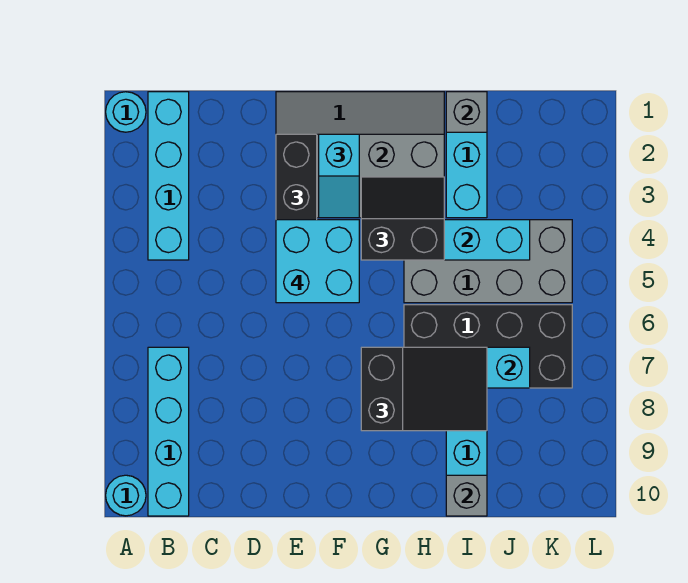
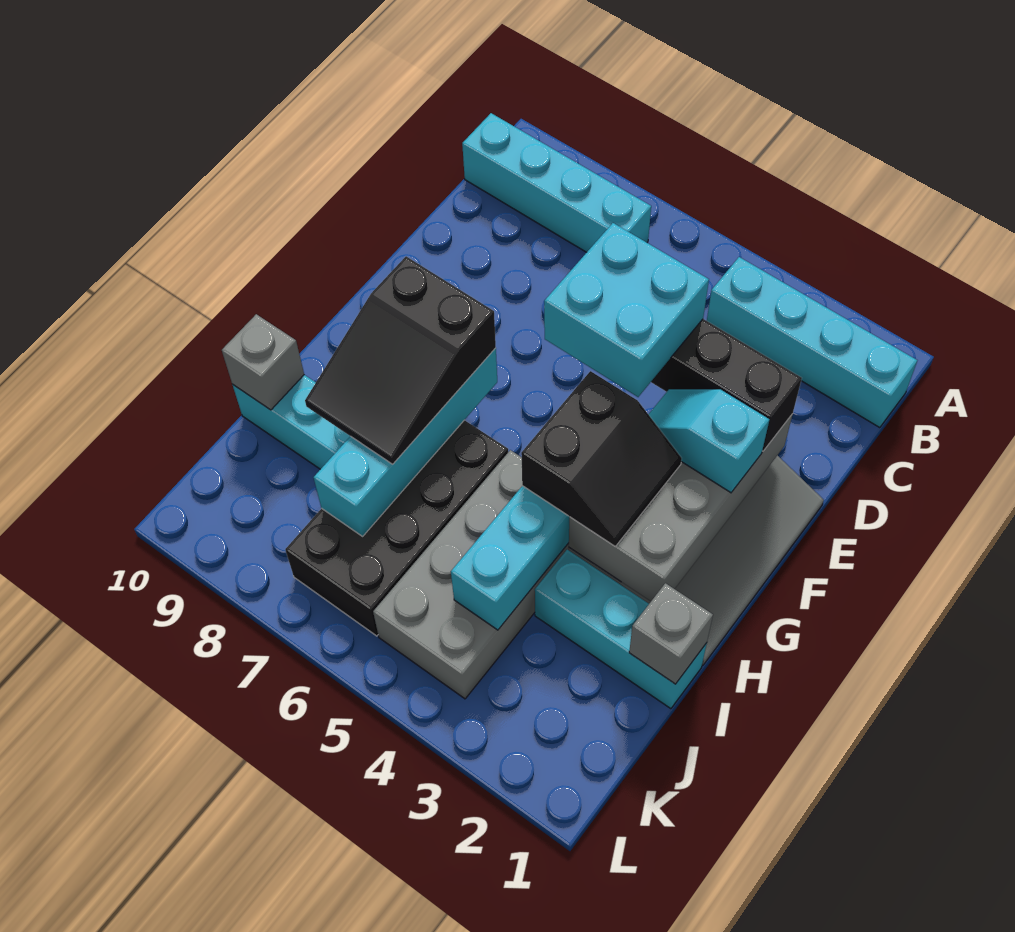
cyan 1x1 round brick [106,92,146,132] -> none
cyan 1x1 round brick [106,475,146,516] -> none

